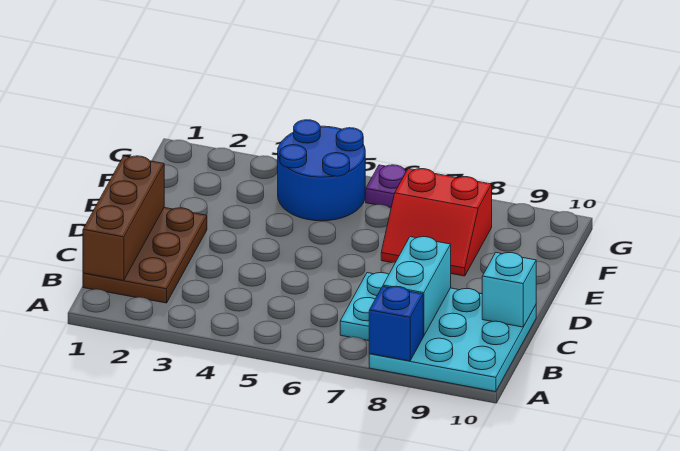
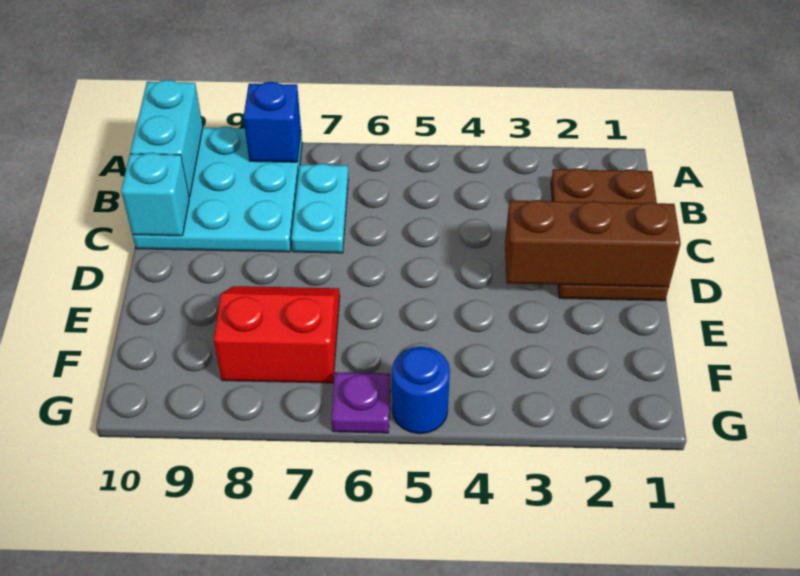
brown 1x3 brick [83,156,164,281] -> brown 1x3 brick turned to [505,200,681,287]
cyan 1x2 brick [383,237,451,336] -> cyan 1x2 brick moved to [130,80,203,197]
blue 2x2 round brick [278,120,365,221] -> blue 1x1 round brick [392,347,450,434]

